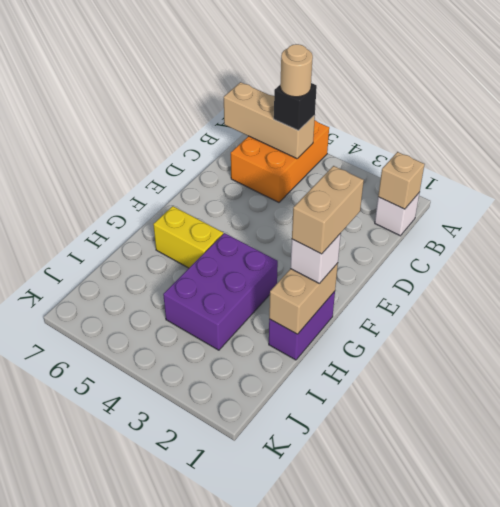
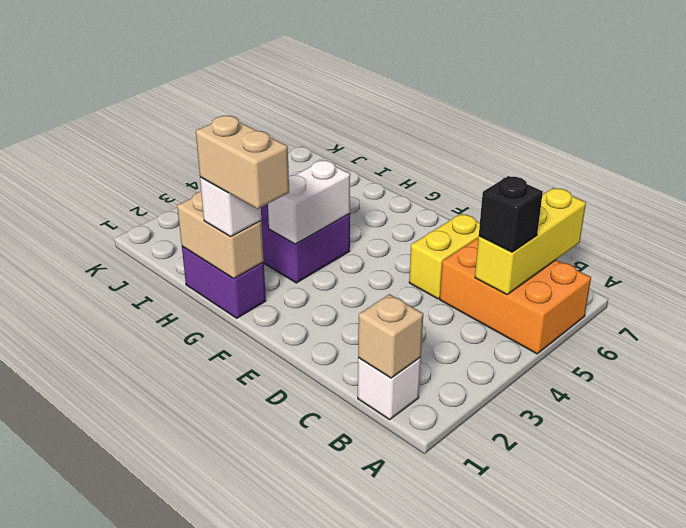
tan 1x3 brick [224,82,315,159] -> yellow 1x3 brick [475,188,586,294]
tan 1x1 round brick [280,44,313,97] -> none
none -> white 1x2 brick [268,160,350,244]
yellow 1x2 brick [153,206,223,268] -> yellow 1x2 brick moved to [409,214,480,299]

